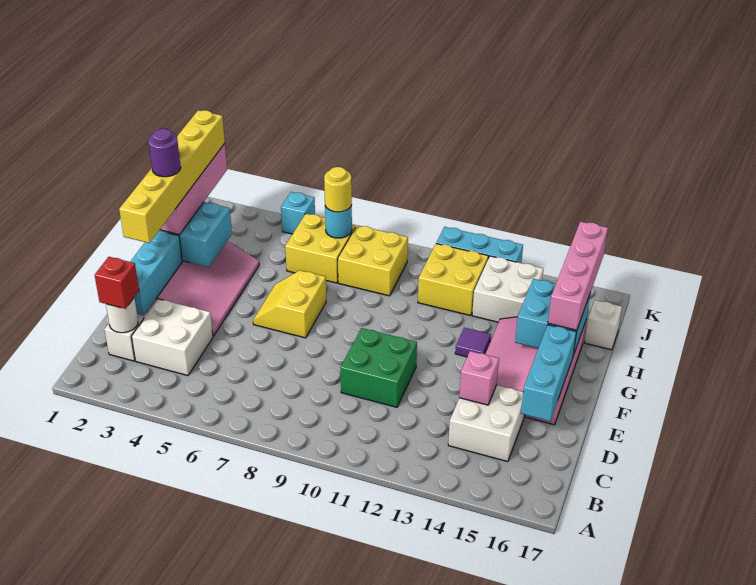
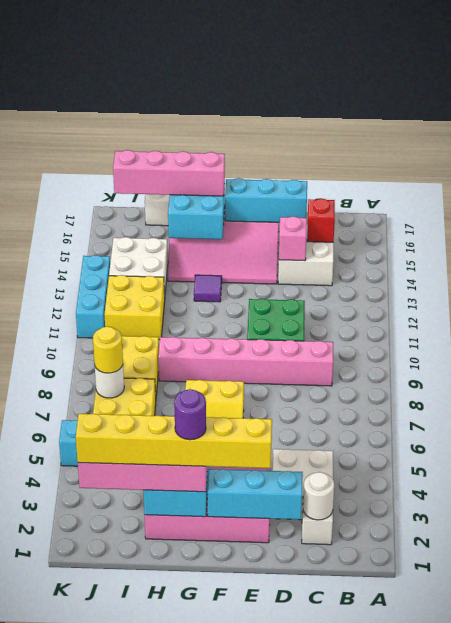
red 1x1 brick [95,257,139,309] -> red 1x1 brick moved to [307,199,335,242]
none -> pink 1x6 brick [158,337,333,386]
cyan 1x1 round brick [325,205,352,238] -> white 1x1 round brick [95,365,124,398]

